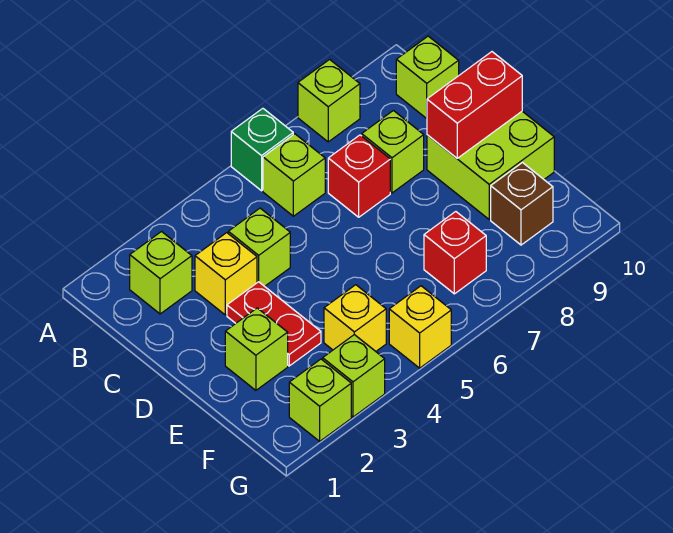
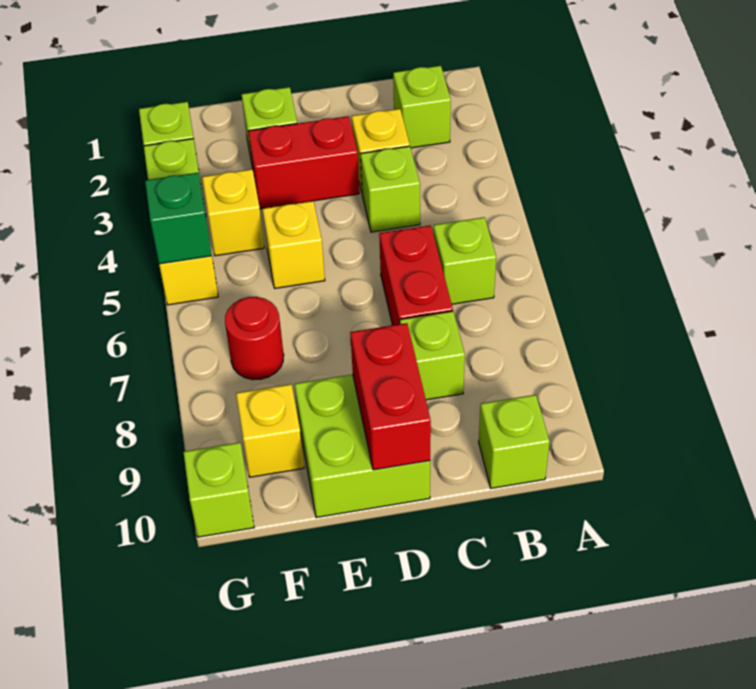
green 1x1 brick [231,108,293,191] -> green 1x1 brick moved to [145,173,212,264]
lime 1x1 brick [298,60,360,142] -> lime 1x1 brick moved to [184,442,254,537]
red 1x1 brick [328,135,390,217] -> red 1x2 brick [379,225,453,325]
red 1x2 plate [227,282,321,366] -> red 1x2 brick [248,116,359,209]
none -> yellow 1x1 brick [263,201,325,288]
red 1x1 brick [424,212,486,294] -> red 1x1 round brick [225,297,284,380]
brown 1x1 brick [491,163,553,245] -> yellow 1x1 brick [236,384,304,477]

